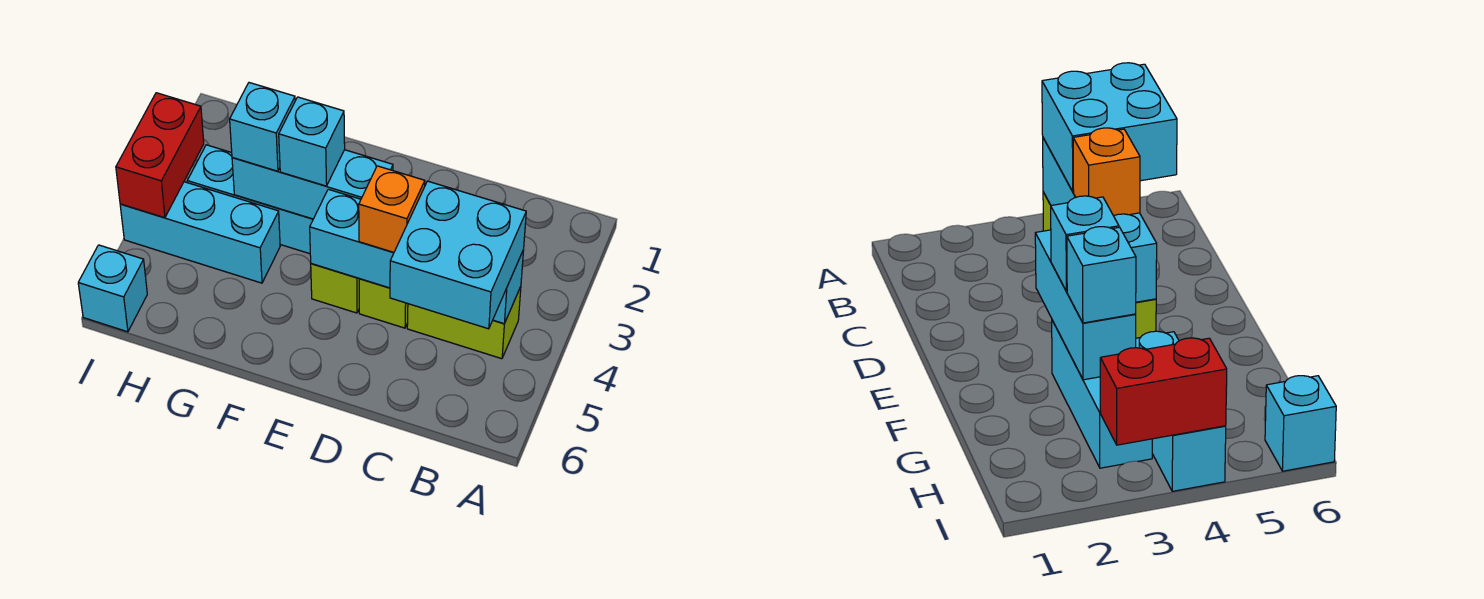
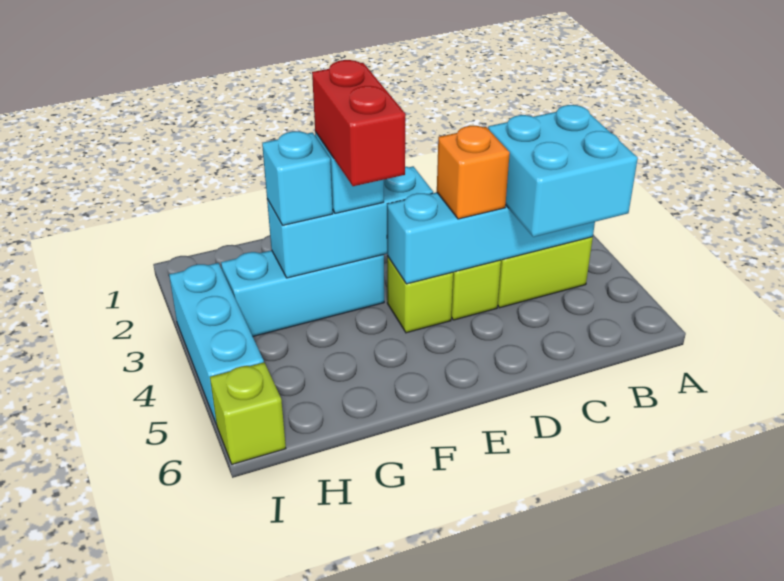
cyan 1x3 brick [120,182,280,283] -> cyan 1x3 brick turned to [169,263,264,424]
red 1x2 brick [116,93,204,218] -> red 1x2 brick moved to [312,60,406,186]
cyan 1x1 brick [78,245,147,332] -> lime 1x1 brick [210,363,286,464]

